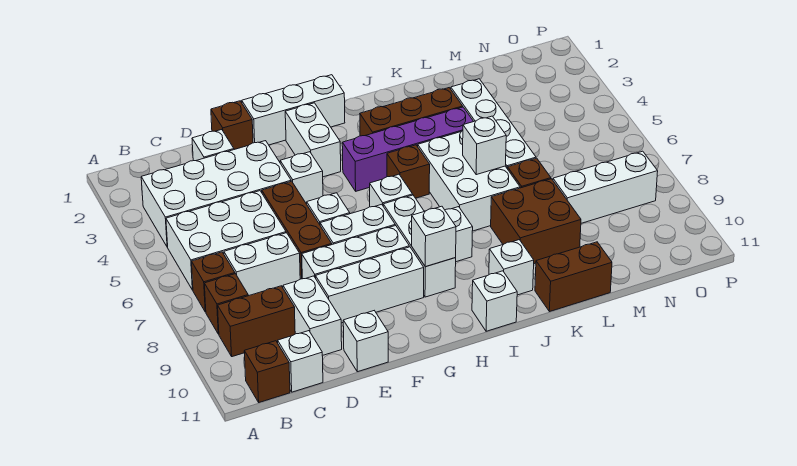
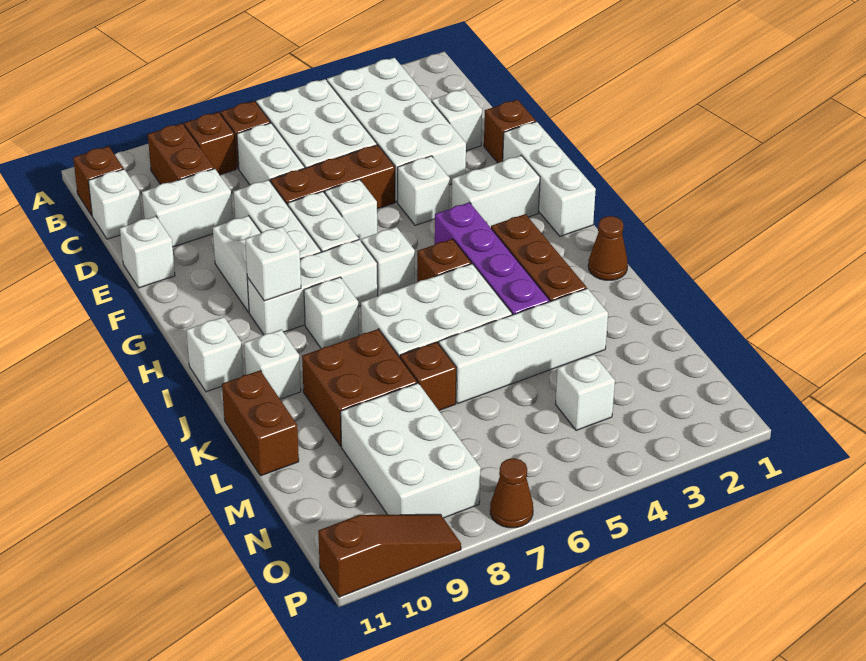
white 1x3 brick [315,247,424,323] -> white 1x2 brick [213,216,261,312]
none -> brown 1x1 cone [588,216,628,280]
white 1x1 brick [463,116,506,175] -> white 1x1 brick moved to [555,354,615,431]
white 1x3 brick [553,151,658,223] -> white 2x3 brick [341,383,481,518]
none -> brown 1x1 cone [490,458,533,528]
none -> brown 1x3 slope [318,514,461,597]

